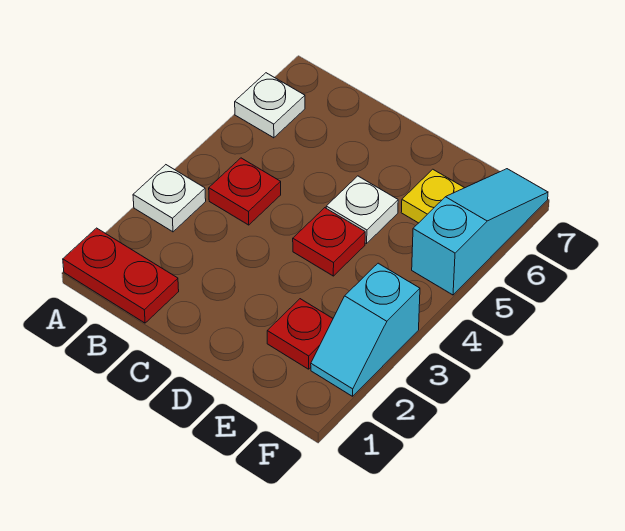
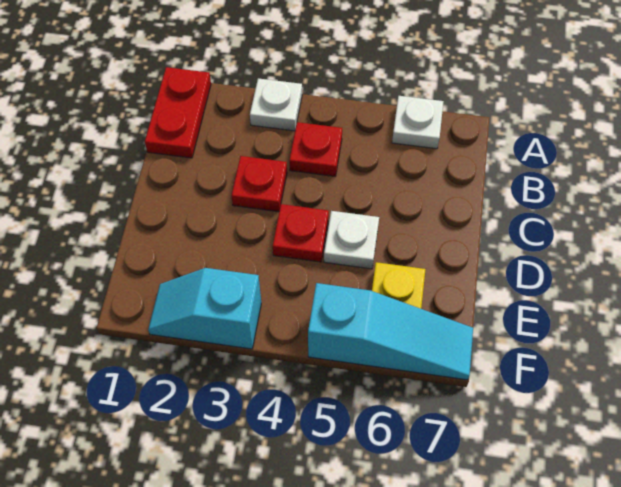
red 1x1 plate [267,299,333,369] -> red 1x1 plate moved to [231,156,287,212]

